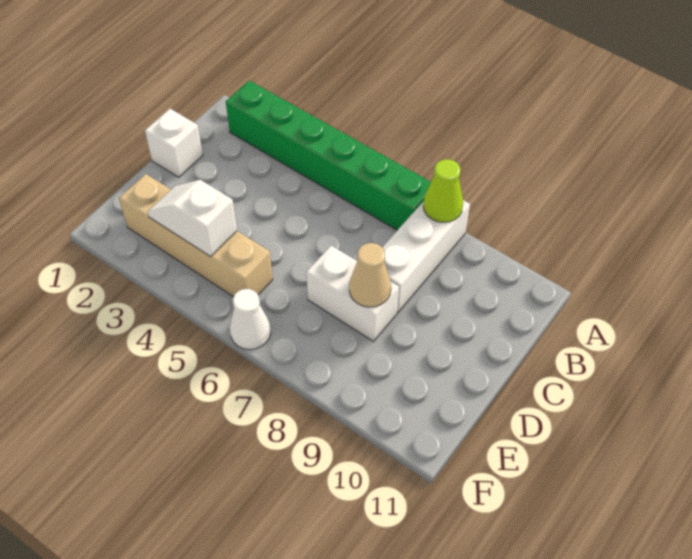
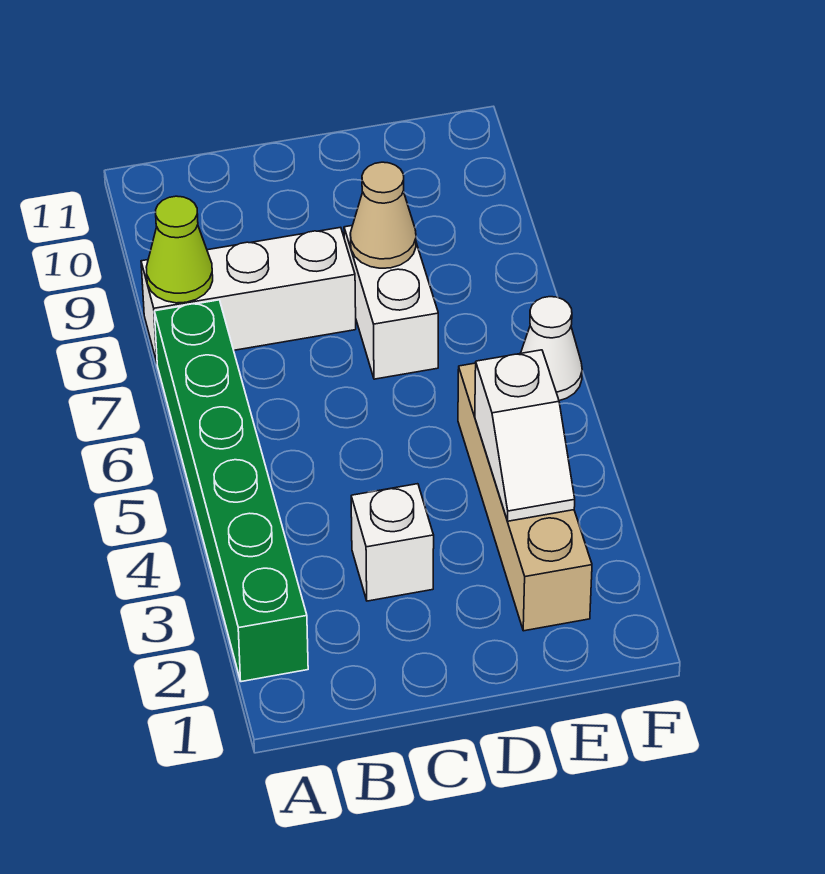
white 1x1 brick [145,109,203,177] -> white 1x1 brick moved to [351,484,434,601]

